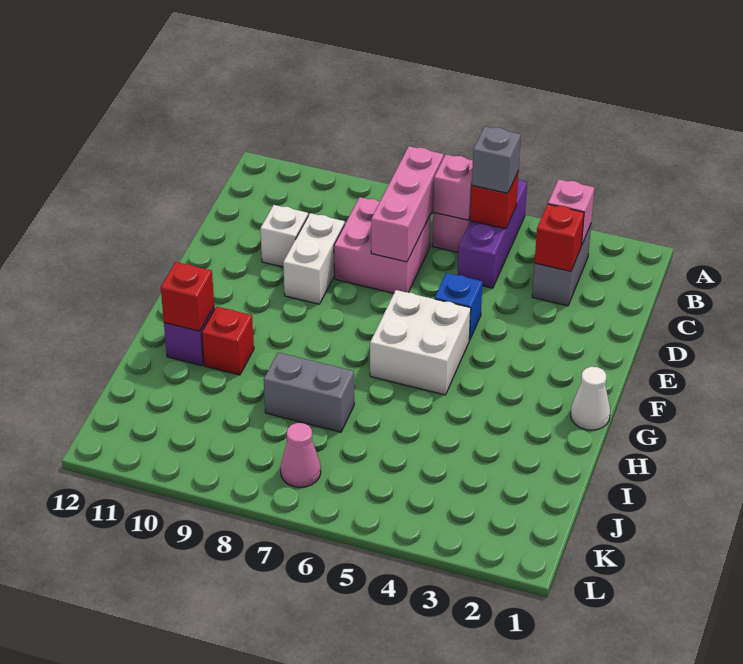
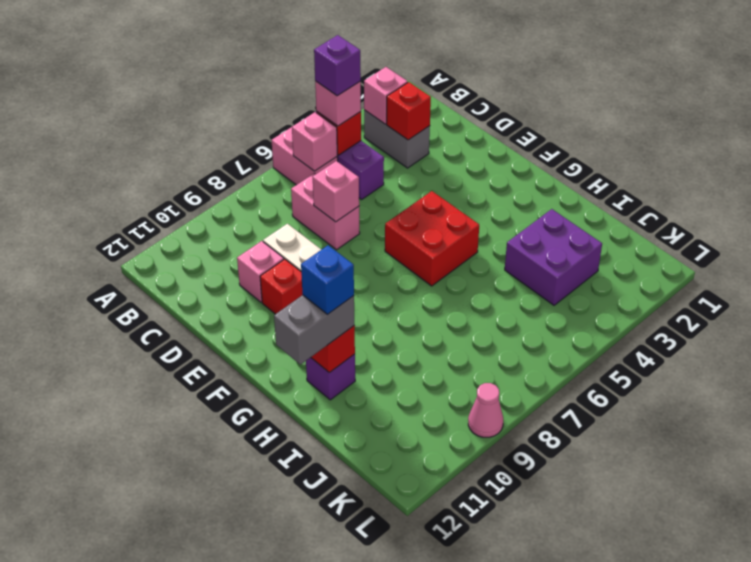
grey 1x1 brick [472,126,521,193] -> pink 1x1 brick [315,81,361,126]
none -> purple 1x1 brick [314,35,361,96]
pink 1x3 brick [371,146,444,262] -> pink 1x1 brick [313,161,359,222]
pink 2x2 brick [334,197,431,293] -> pink 1x2 brick [291,173,360,250]
white 1x1 brick [260,205,308,267] -> pink 1x1 brick [237,241,284,302]
blue 1x1 brick [435,273,482,340] -> blue 1x1 brick moved to [301,245,354,315]
white 2x2 brick [370,290,471,395] -> red 2x2 brick [385,191,479,286]
white 1x1 cone [571,367,610,430] -> none
red 1x1 brick [202,307,254,375] -> red 1x1 brick moved to [260,259,303,314]
none -> purple 2x2 brick [505,209,602,305]
grey 1x2 brick [264,353,354,432] -> grey 1x2 brick moved to [274,295,354,365]
pink 1x1 cone [280,423,321,487] -> pink 1x1 cone moved to [468,383,503,437]

